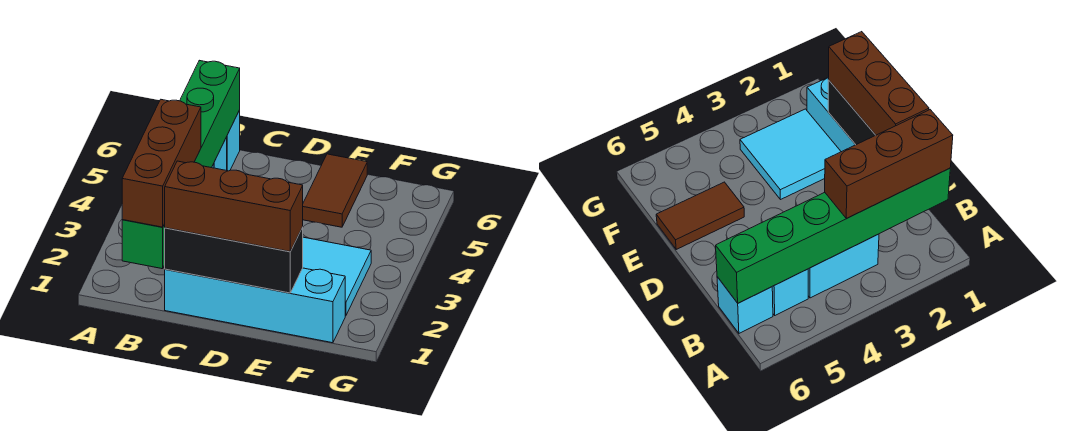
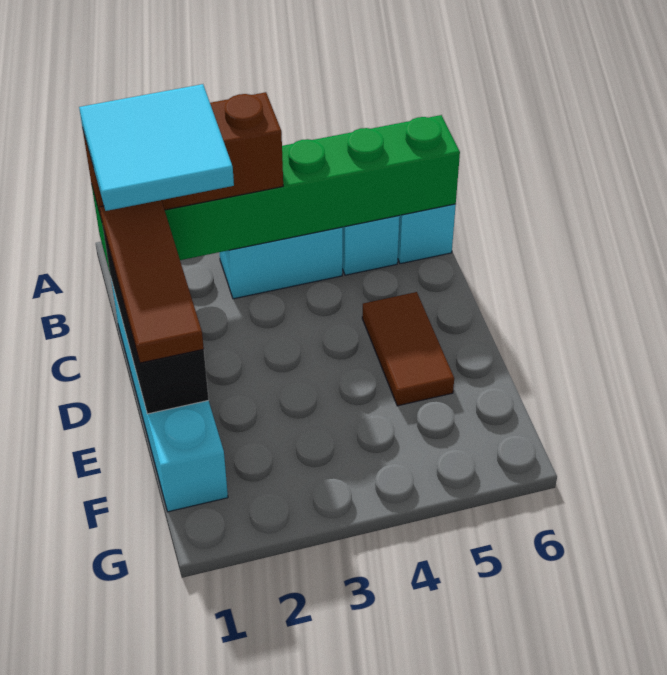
brown 1x3 brick [165,161,303,252] -> brown 1x3 tile [100,200,204,363]
cyan 2x2 tile [303,237,371,316] -> cyan 2x2 tile moved to [79,84,234,211]
brown 1x2 tile [303,154,367,227] -> brown 1x2 tile turned to [362,292,454,406]

